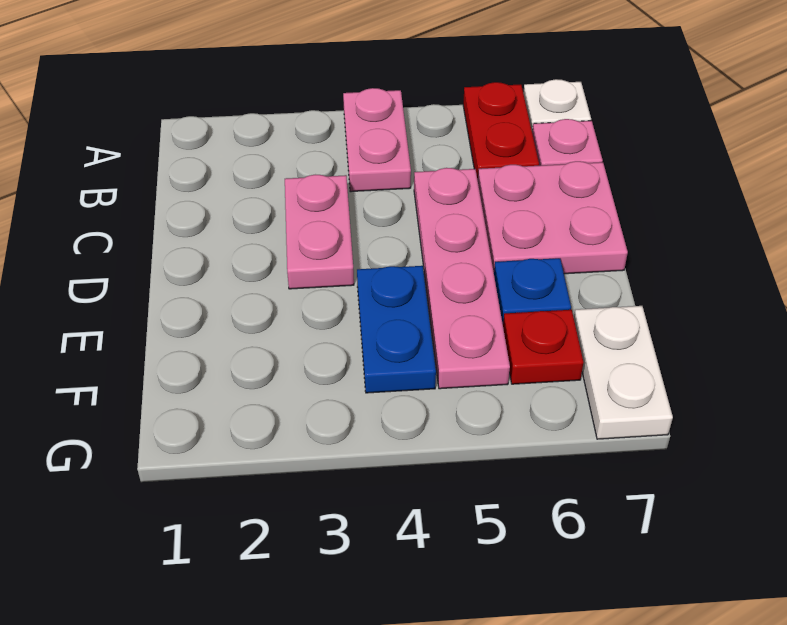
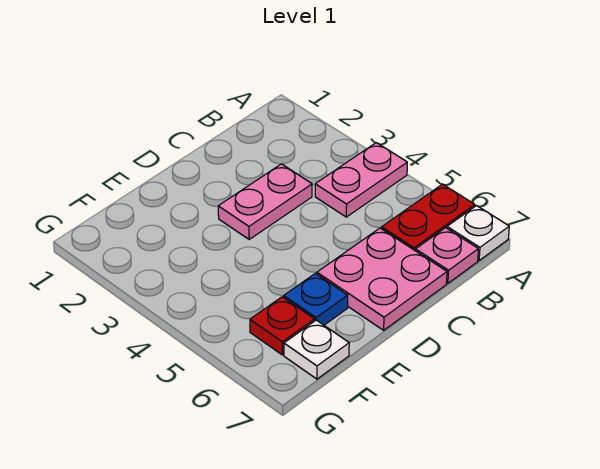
pink 1x4 plate [414,168,510,389] -> none
blue 1x2 plate [357,266,436,393] -> none
white 1x2 plate [574,306,673,439] -> white 1x1 plate [284,320,349,379]

